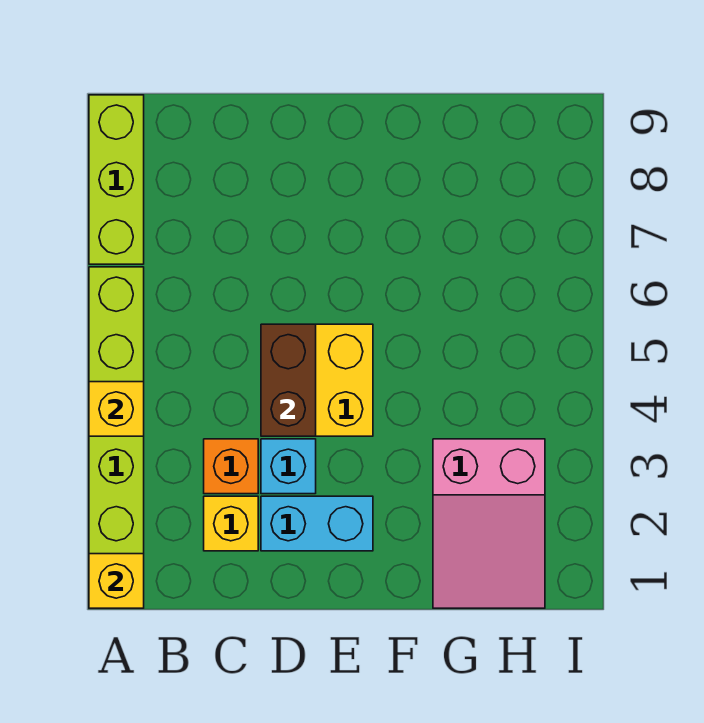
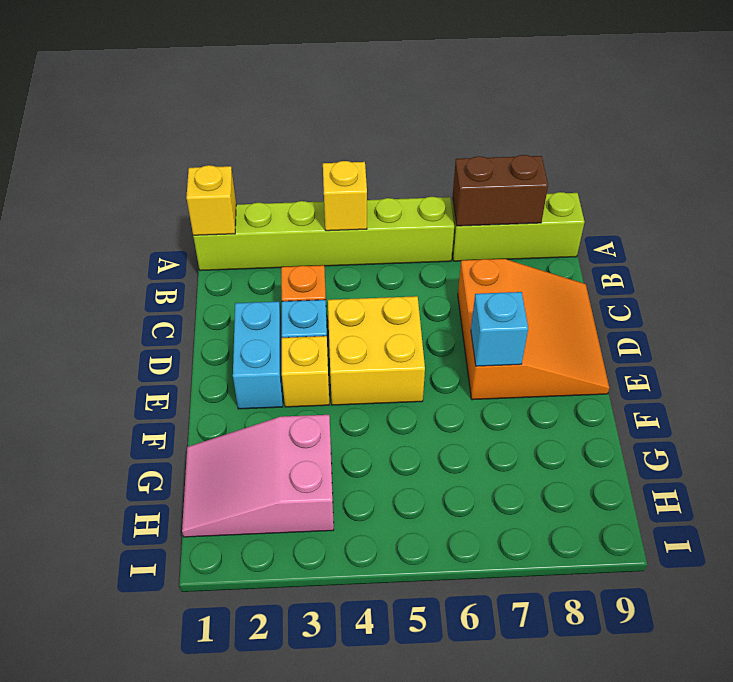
yellow 1x1 brick [204,496,258,551] -> yellow 1x1 brick moved to [282,336,329,407]
none -> orange 3x3 slope [458,259,609,400]
brown 1x2 brick [261,324,316,436] -> brown 1x2 brick moved to [452,155,548,226]
none -> cyan 1x1 brick [471,292,528,366]

